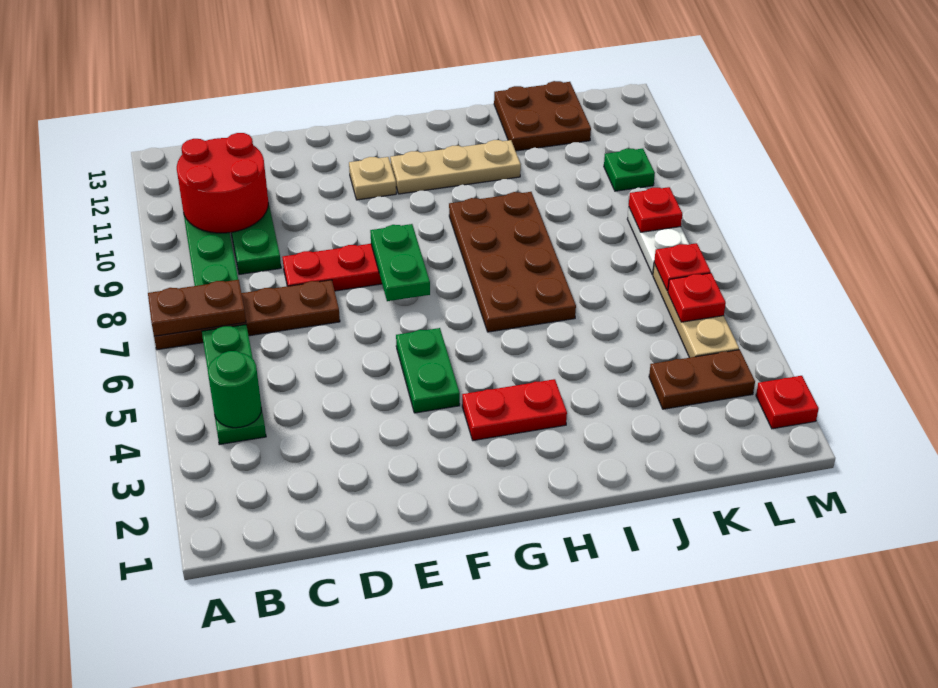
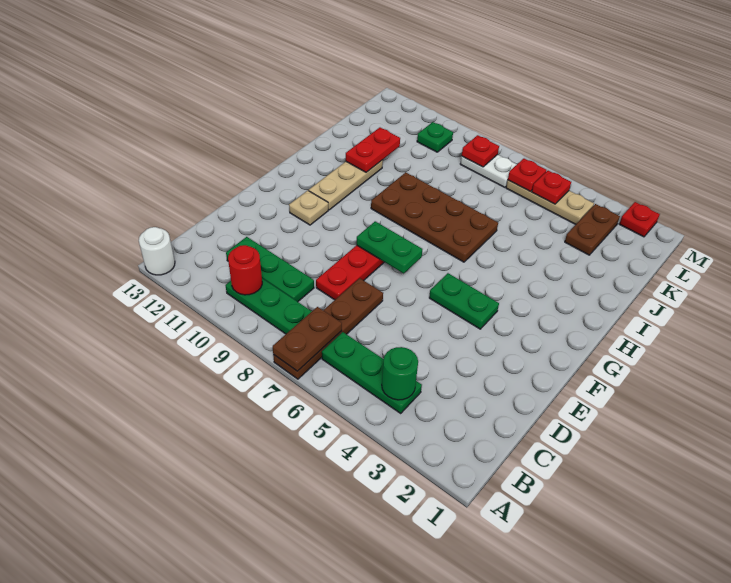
none -> white 1x1 round brick [139,227,175,275]
red 2x2 round brick [177,133,268,233] -> red 1x1 round brick [228,245,262,295]
red 1x2 plate [462,379,567,441] -> red 1x2 plate moved to [346,128,400,172]
brown 2x2 plate [494,81,591,151] -> none

